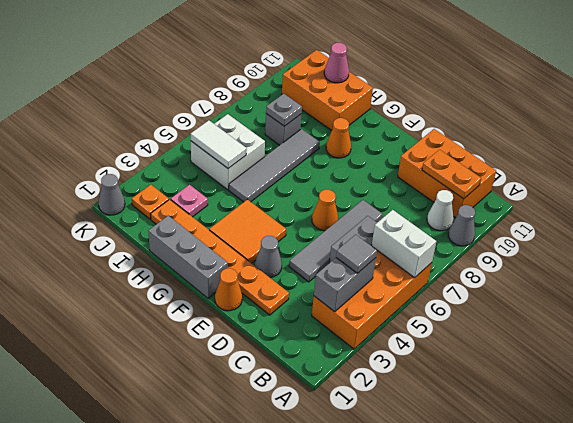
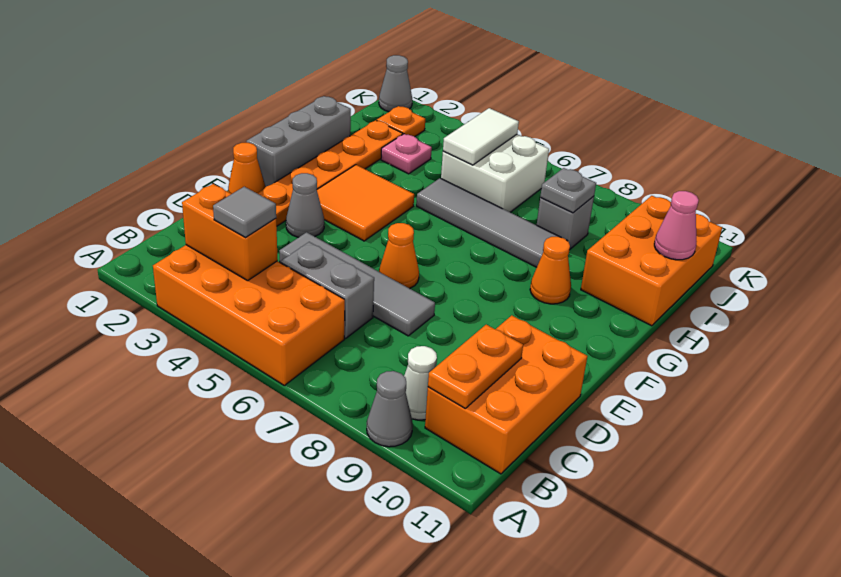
white 1x2 brick [372,210,436,278] -> none
grey 1x2 brick [314,258,376,312] -> orange 1x2 brick [182,184,278,281]

